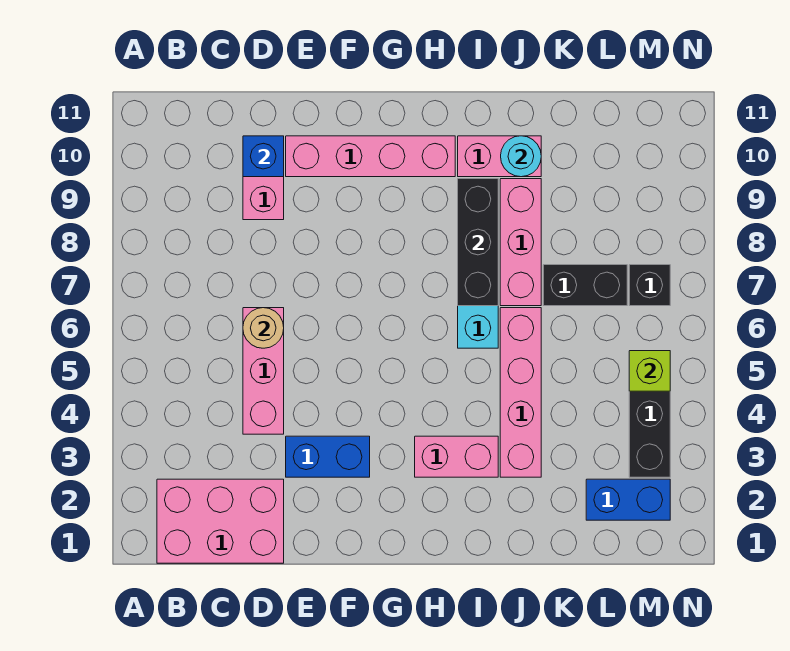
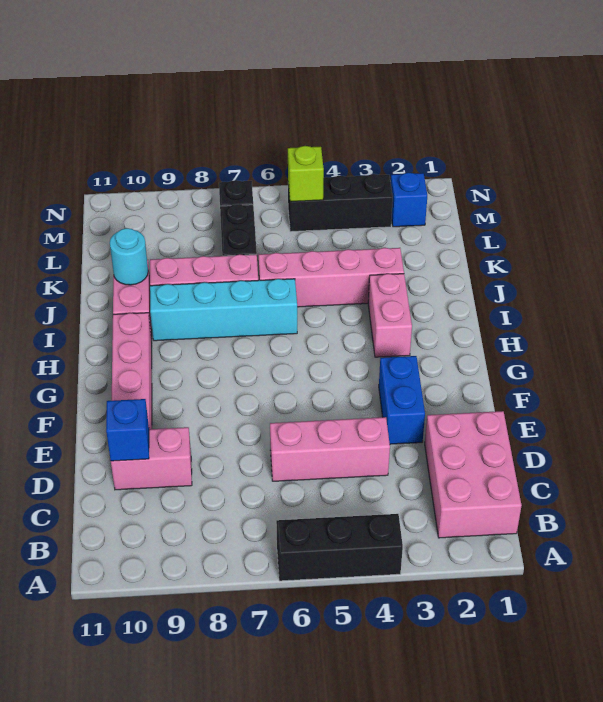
tan 1x1 round brick [243,308,284,348] -> none
black 1x3 brick [458,179,498,306] -> black 1x3 brick moved to [276,514,403,581]
blue 1x2 brick [586,479,670,520] -> blue 1x1 brick [390,173,427,227]

